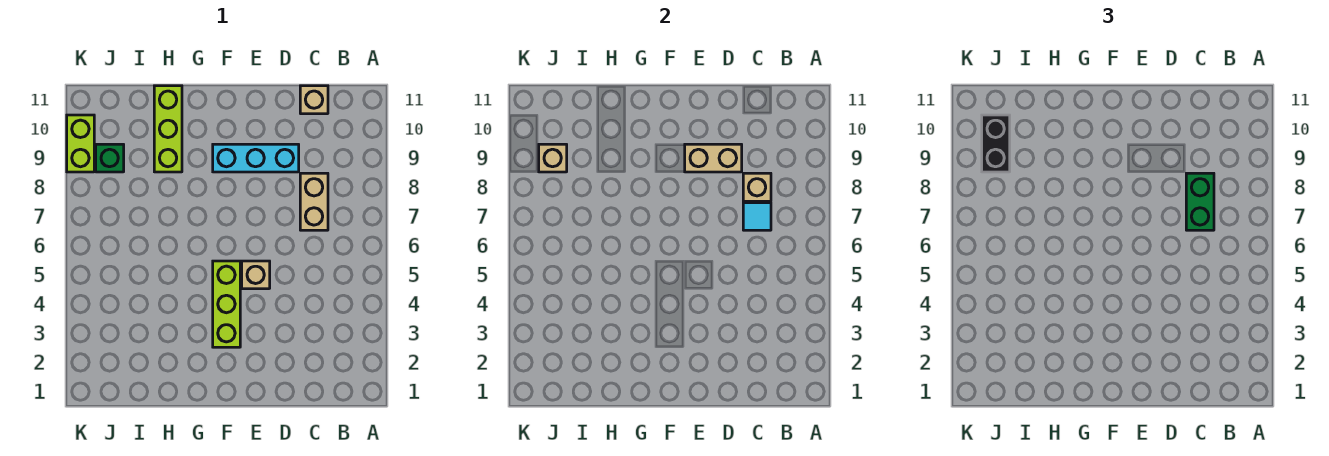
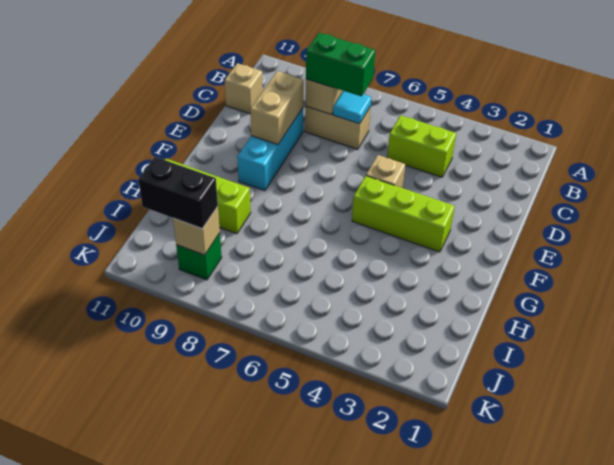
lime 1x2 brick [67,115,94,172] -> lime 1x2 brick moved to [387,115,456,177]

